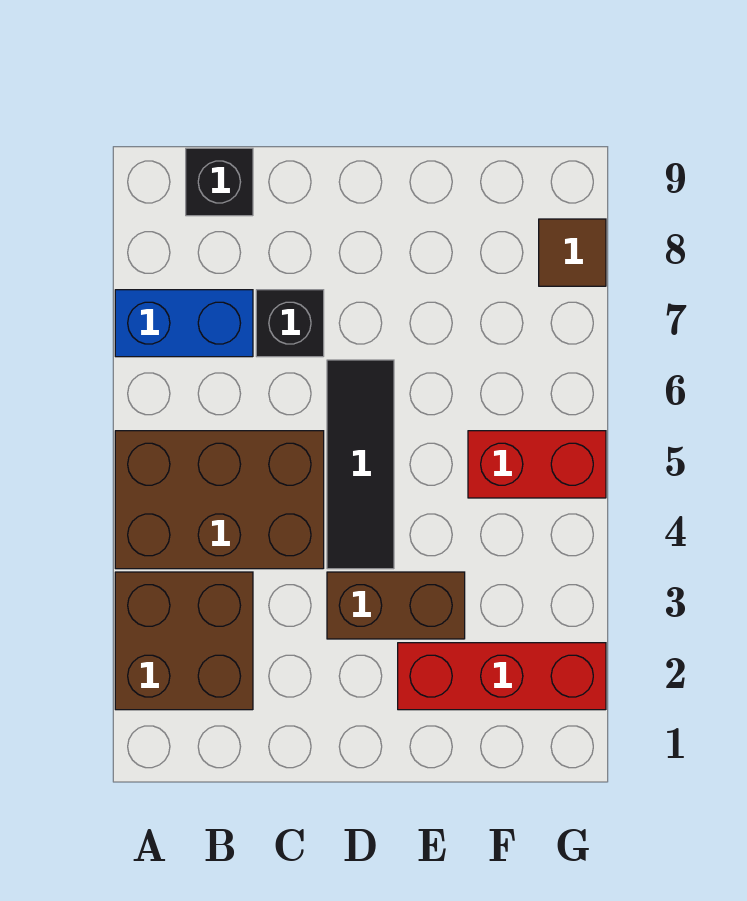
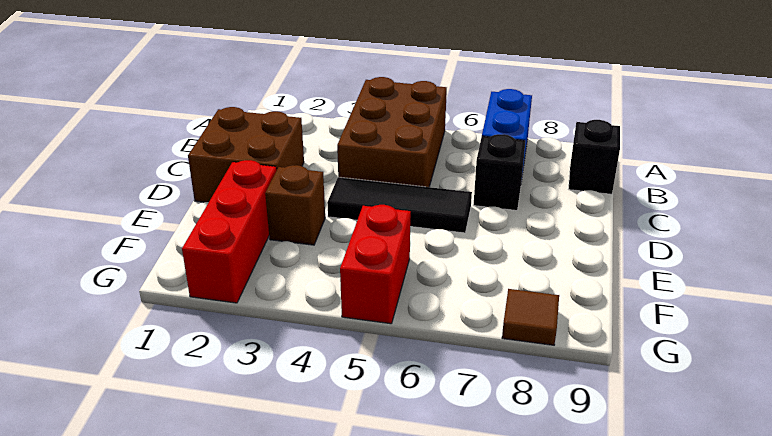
brown 2x2 brick [115,572,253,710] -> brown 2x2 brick moved to [188,107,304,202]
brown 1x2 brick [327,572,465,639] -> brown 1x1 brick [265,165,325,245]

